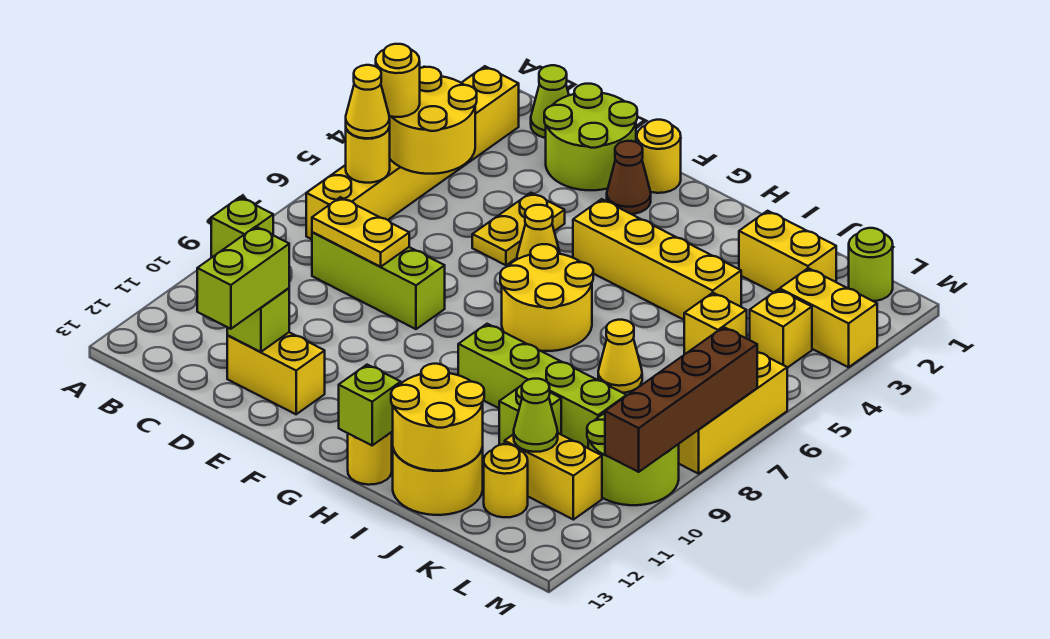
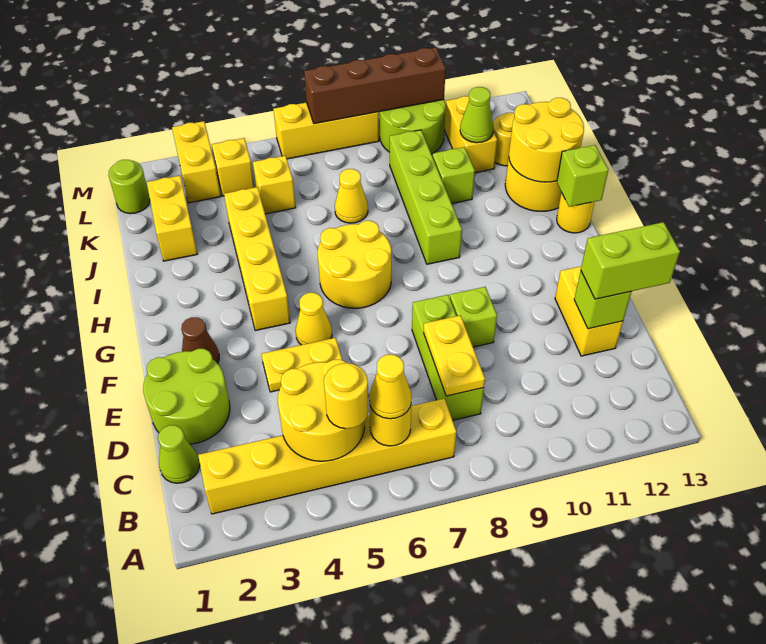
lime 1x1 brick [211,197,273,258] -> lime 1x1 brick moved to [450,287,497,347]
yellow 1x1 round brick [637,120,681,193] -> none

